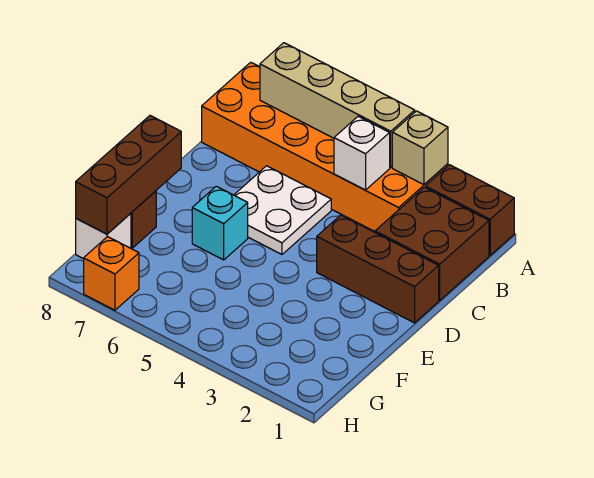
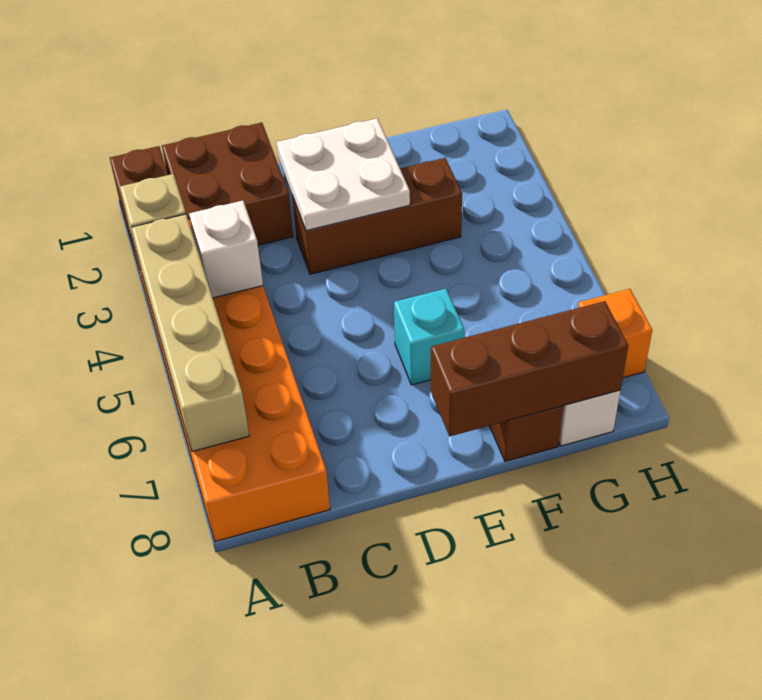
white 2x2 plate [234,166,331,254] -> white 2x2 plate moved to [277,119,410,231]
brown 1x3 brick [317,215,439,323] -> brown 1x3 brick turned to [292,158,462,274]

